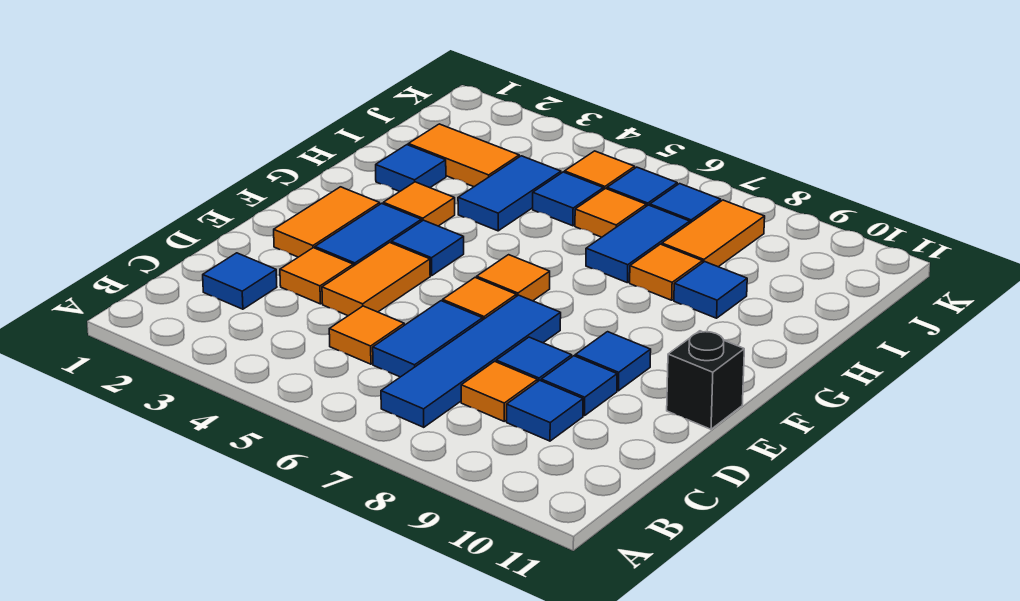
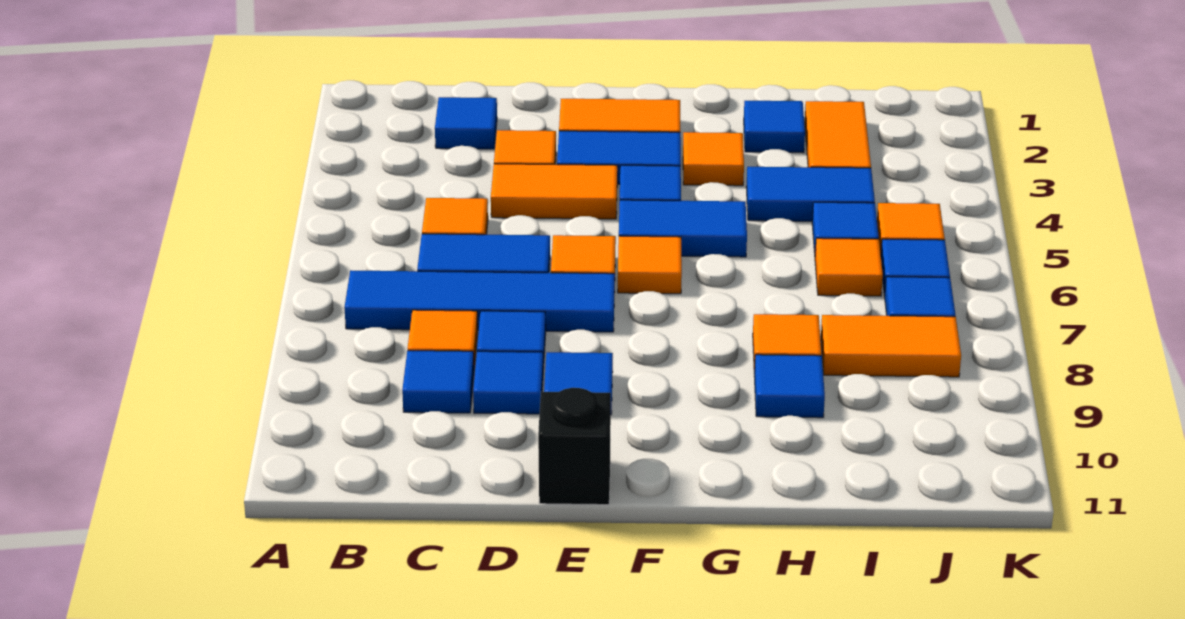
blue 1x2 tile [586,205,690,283] -> blue 1x2 tile moved to [619,200,747,257]

